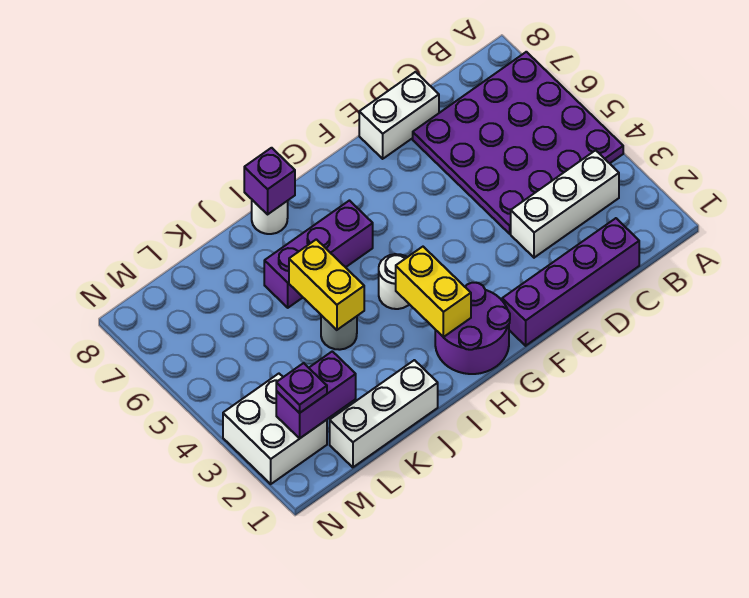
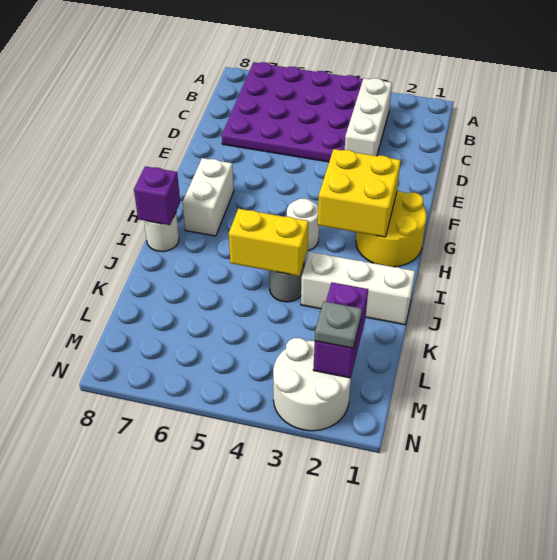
purple 1x4 brick [502,218,639,346] -> none
white 1x2 brick [359,72,439,159] -> white 1x2 brick moved to [182,158,234,236]
purple 2x2 round brick [435,283,510,374] -> yellow 2x2 round brick [356,191,427,267]
yellow 1x2 brick [396,247,471,337] -> yellow 2x2 brick [318,149,401,237]
purple 1x3 brick [264,201,373,308] -> none
white 1x3 brick [330,360,438,467] -> white 1x3 brick turned to [301,252,415,325]
white 2x2 brick [223,374,327,484] -> white 2x2 round brick [273,338,351,431]
purple 1x1 plate [276,363,327,413] -> grey 1x1 plate [315,301,362,348]

